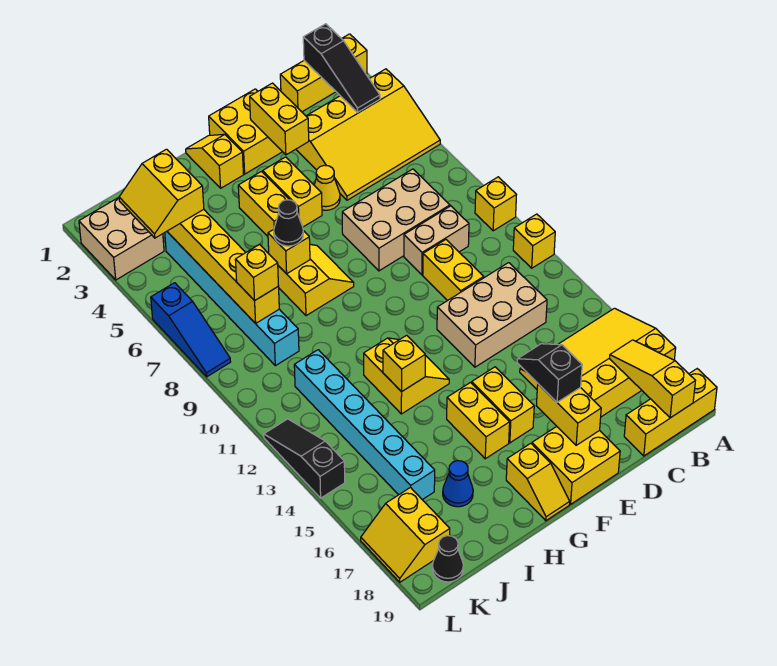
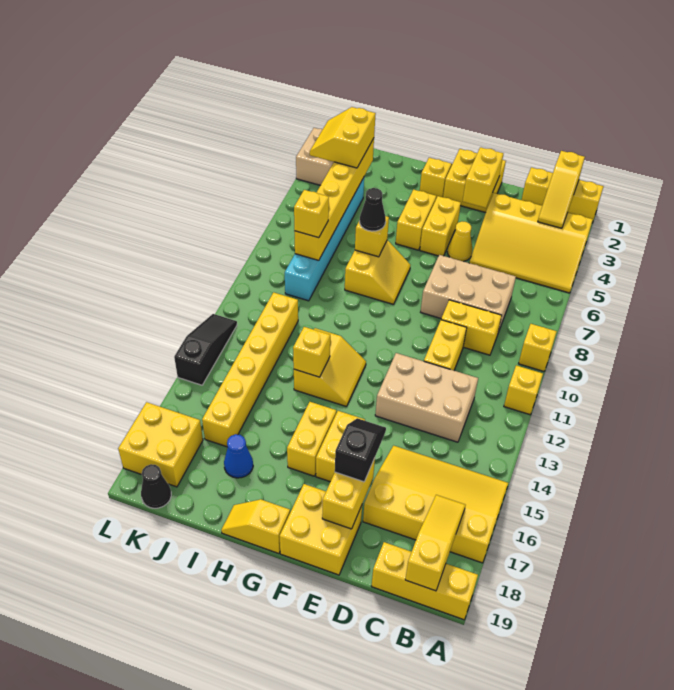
black 1x3 slope [303,24,380,112] -> yellow 1x3 slope [538,151,585,228]
tan 1x2 brick [404,206,469,275] -> yellow 1x2 brick [441,300,502,355]
yellow 1x2 slope [506,443,570,521] -> yellow 1x2 slope turned to [221,499,290,554]
cyan 1x6 brick [294,350,435,500] -> yellow 1x6 brick [202,292,298,447]
yellow 2x2 slope [361,487,450,582] -> yellow 2x2 brick [118,402,203,487]
blue 1x3 slope [151,283,231,377] -> none

